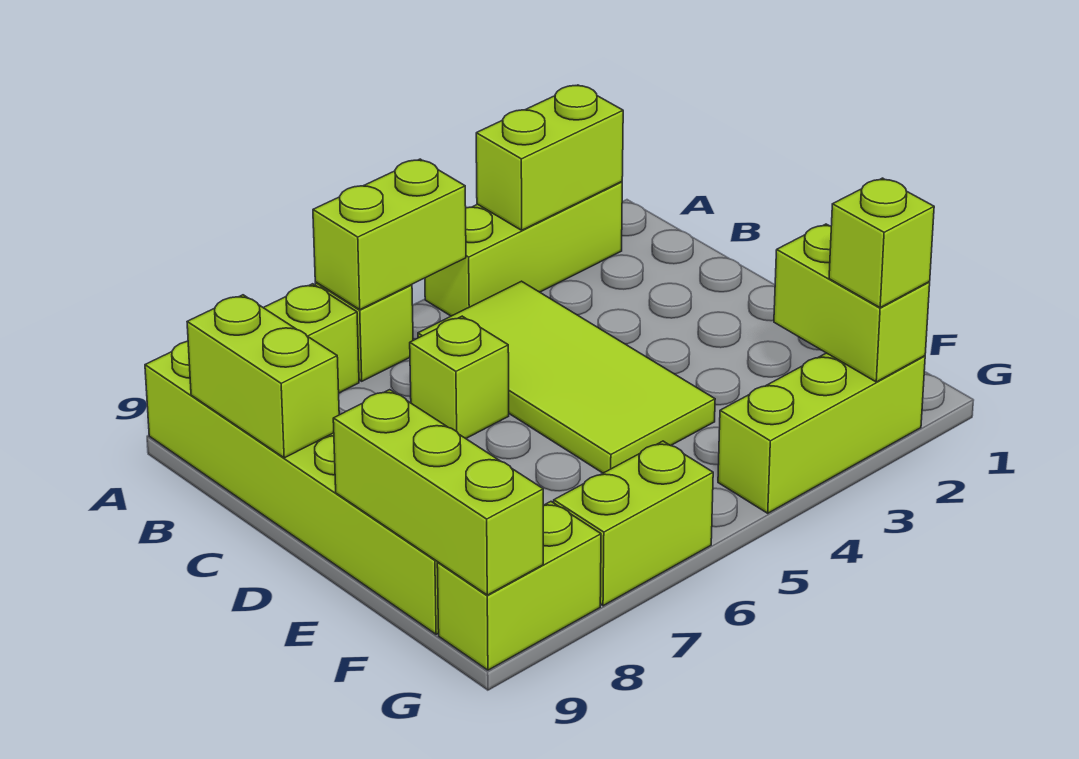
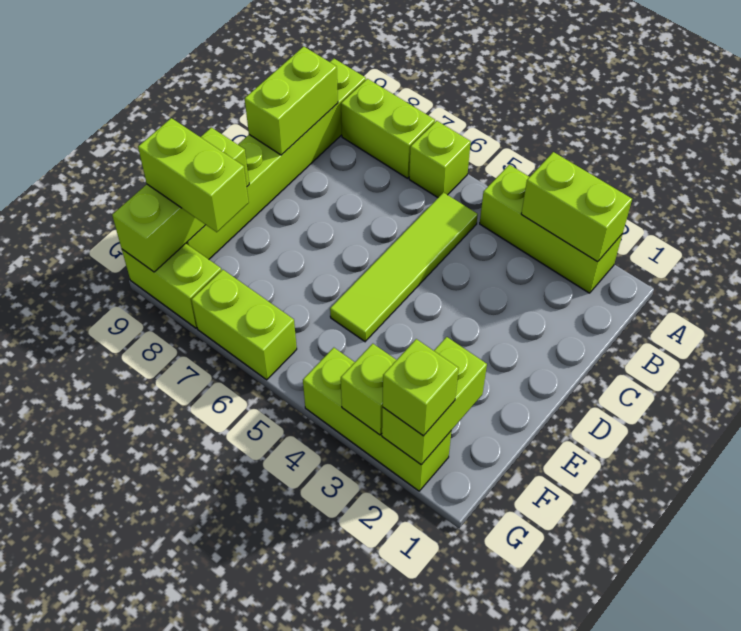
lime 1x2 brick [313,159,466,310] -> lime 1x2 brick moved to [138,118,249,232]
lime 2x4 tile [418,281,715,473] -> lime 1x4 tile [330,193,478,342]
lime 1x1 brick [410,316,509,438] -> lime 1x1 brick moved to [341,344,396,435]

